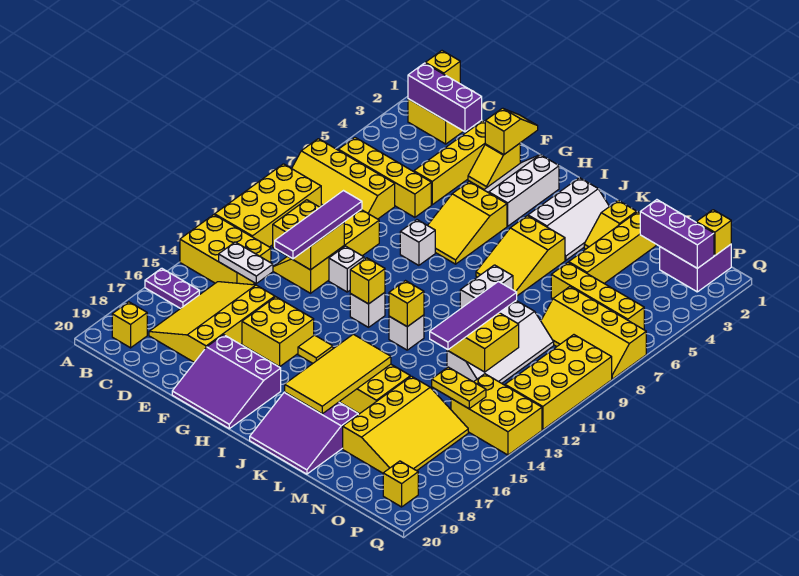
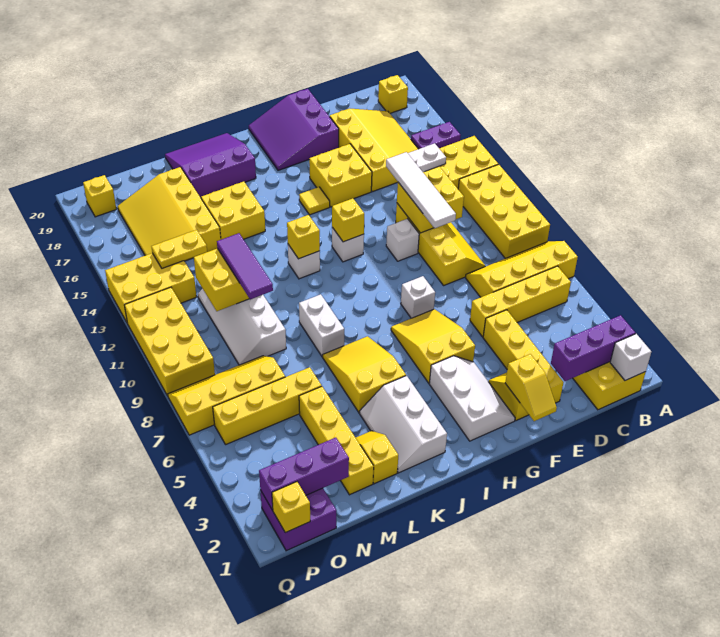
yellow 1x1 brick [425,51,460,84] -> white 1x1 brick [610,334,651,380]
purple 1x4 tile [275,191,362,259] -> white 1x4 tile [386,152,456,228]
purple 3x3 slope [172,335,281,429] -> purple 3x3 slope turned to [249,89,339,170]
yellow 2x4 tile [285,334,391,414] -> none
purple 1x4 tile [430,282,517,350] -> purple 1x3 tile [217,233,273,299]

